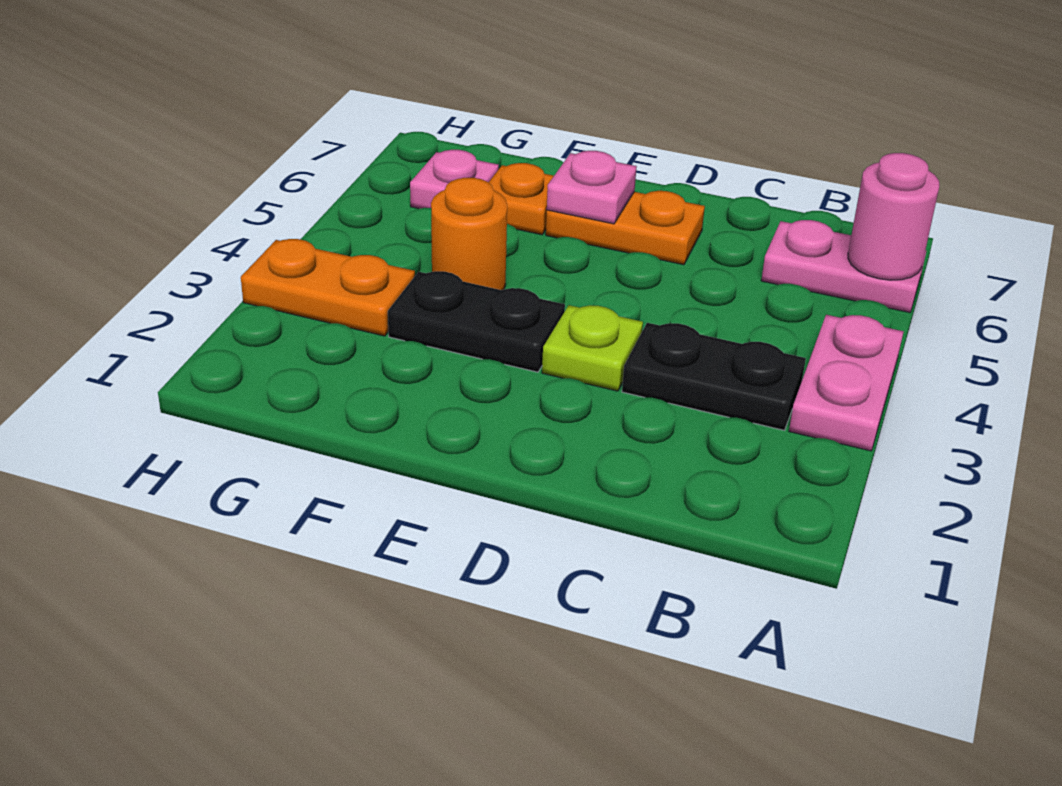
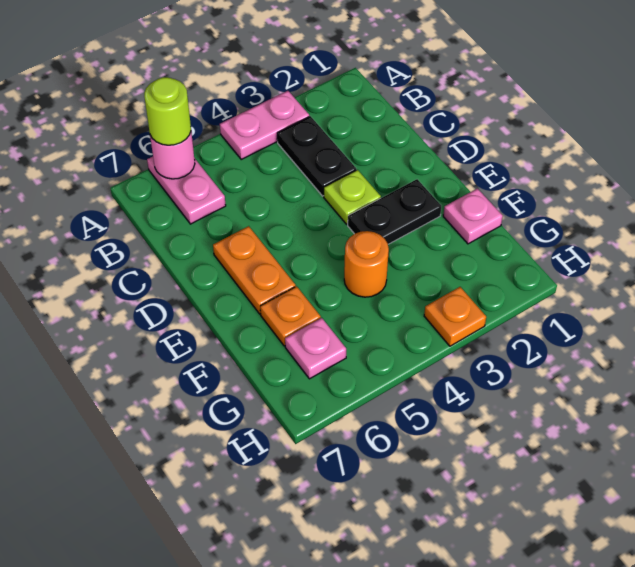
none -> lime 1x1 round brick [144,77,191,145]
black 1x2 plate [388,271,565,372] -> black 1x2 plate turned to [348,179,441,244]
pink 1x1 plate [547,151,637,224] -> pink 1x1 plate moved to [443,189,503,244]
orange 1x2 plate [241,239,415,336] -> orange 1x1 plate [424,287,486,346]

